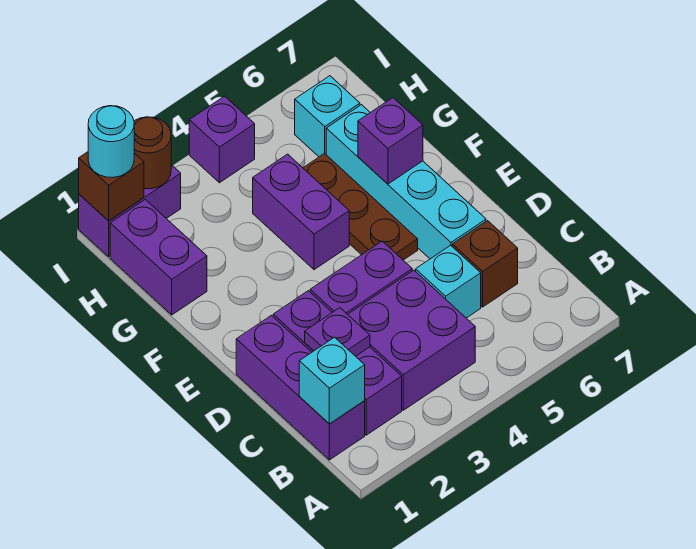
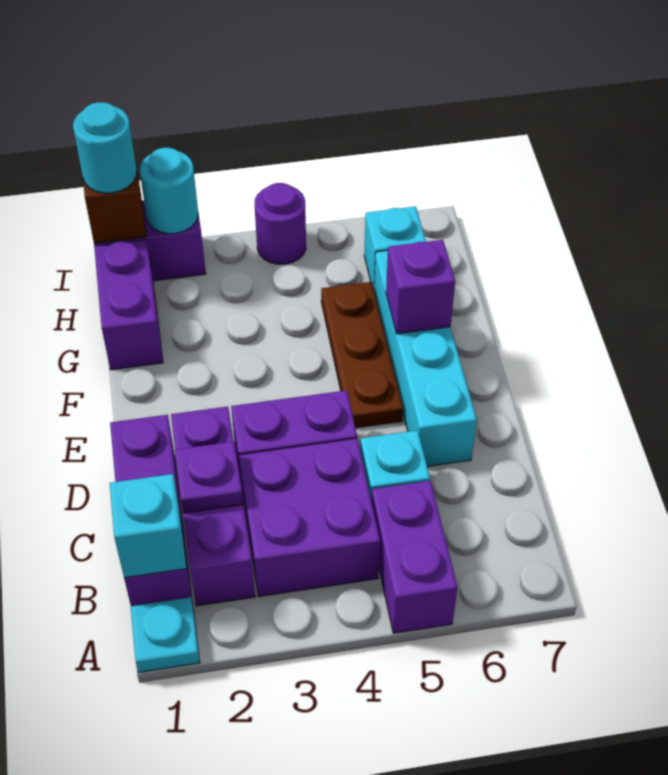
none -> cyan 1x1 plate [131,597,200,672]
brown 1x1 brick [452,221,518,307] -> none
purple 1x2 brick [253,154,349,270] -> purple 1x2 brick moved to [371,481,458,633]
brown 1x1 round brick [134,117,171,189] -> cyan 1x1 round brick [140,148,198,234]
purple 1x1 brick [189,96,255,183] -> purple 1x1 round brick [254,183,306,264]

